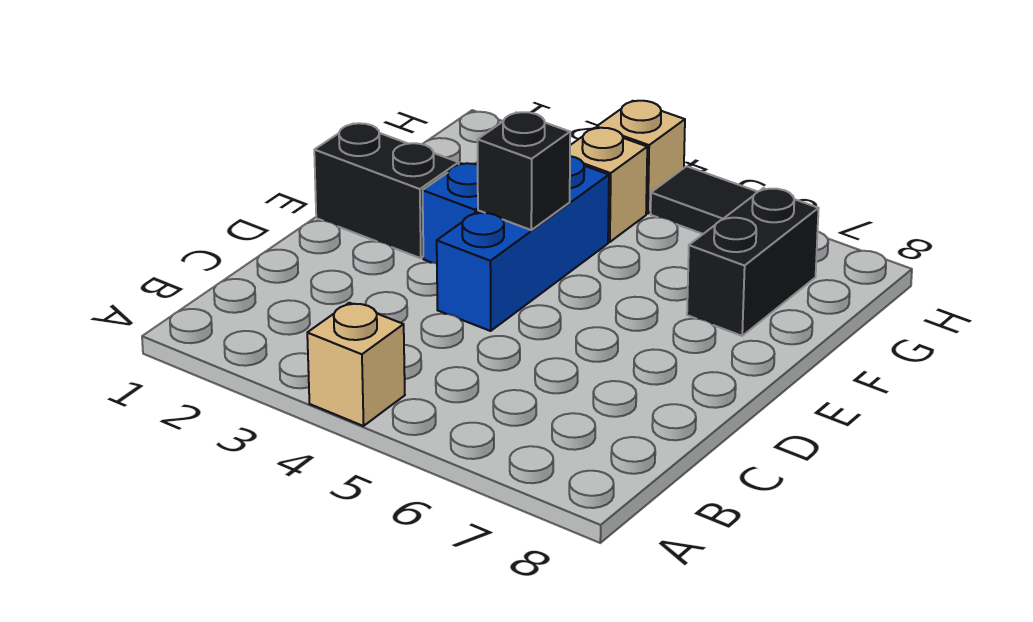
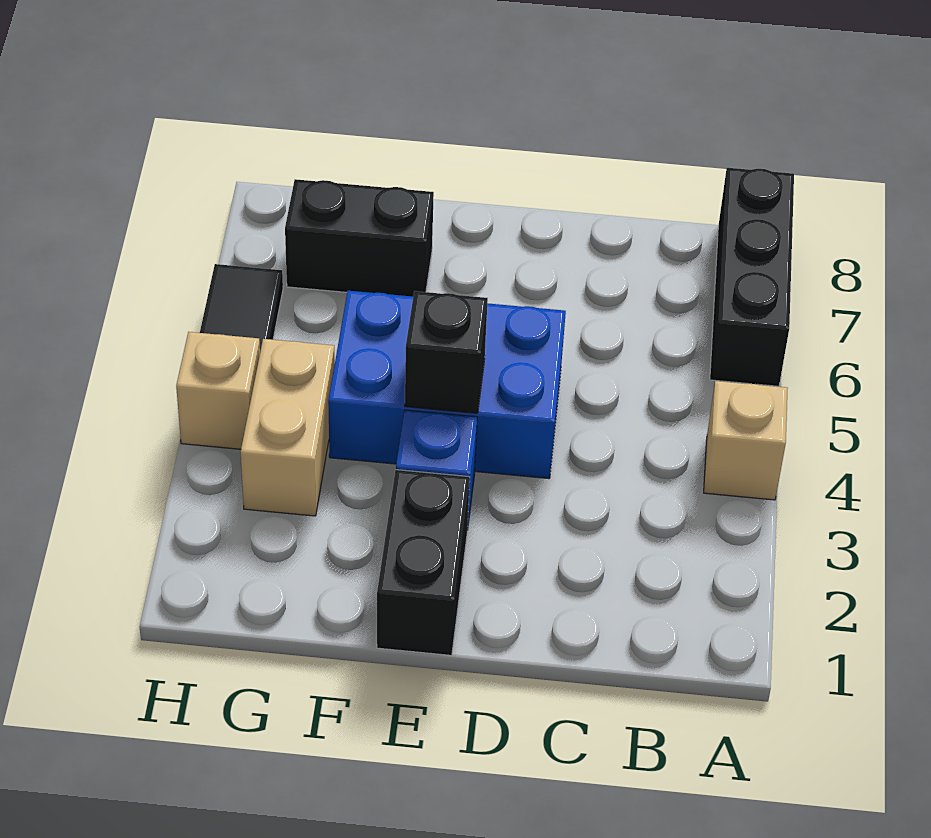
none -> black 1x3 brick [710,168,794,386]
blue 1x3 brick [437,156,609,331] -> blue 2x3 brick [328,291,566,479]
tan 1x1 brick [570,128,647,242] -> tan 1x2 brick [241,339,335,516]

